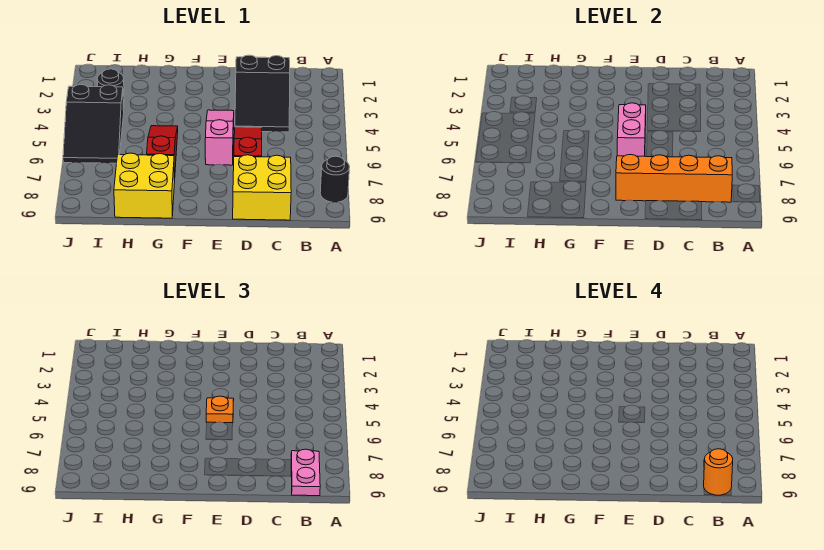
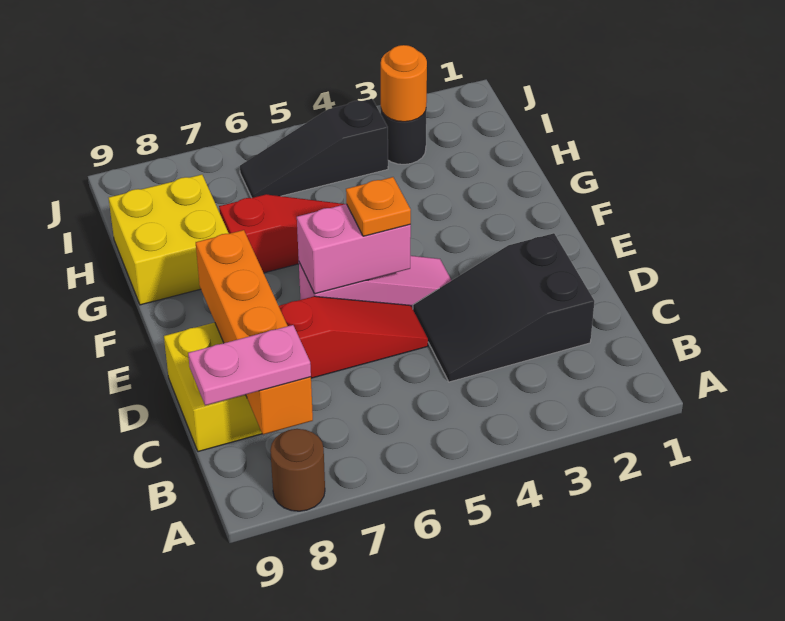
black 1x1 round brick [320,156,350,202] -> brown 1x1 round brick [270,429,325,511]
orange 1x1 round brick [704,449,733,495] -> orange 1x1 round brick moved to [381,45,427,122]
black 2x3 slope [63,85,124,163] -> black 1x3 slope [240,99,388,198]

